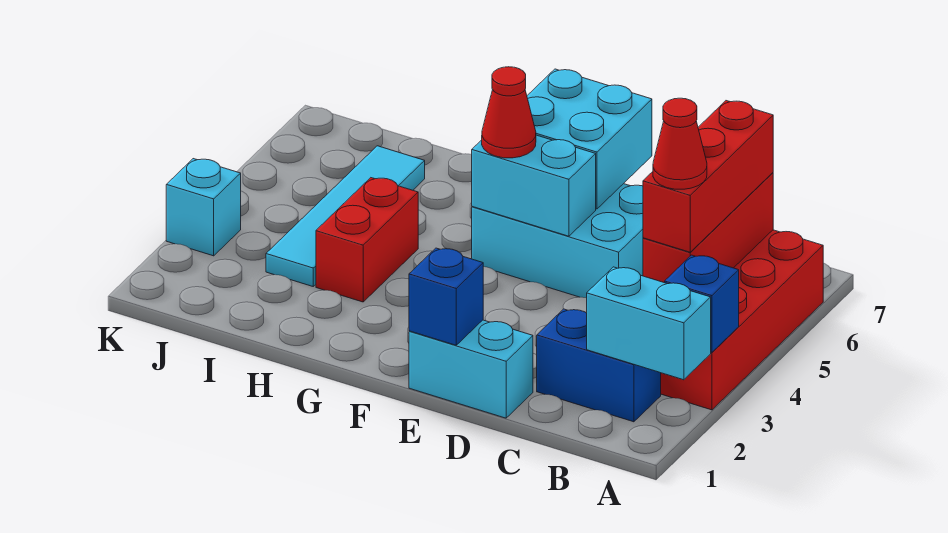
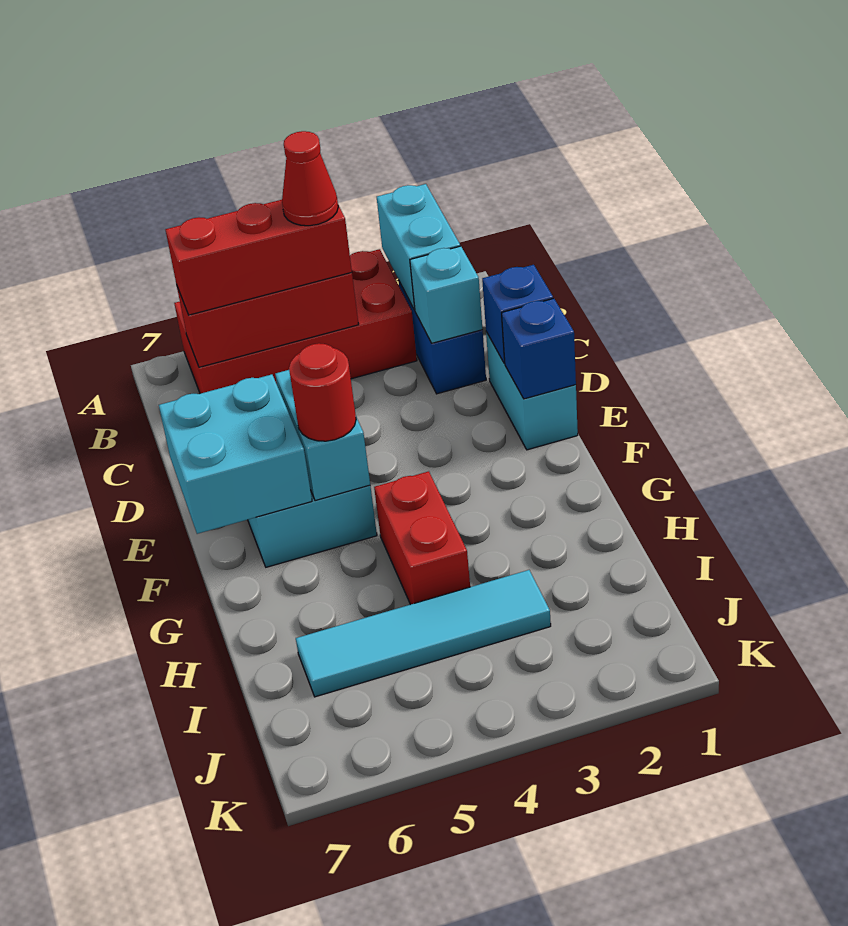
blue 1x1 brick [665,255,739,352] -> blue 1x1 brick moved to [482,265,553,363]
red 1x1 cone [482,67,536,158] -> red 1x1 round brick [289,343,356,441]
red 1x2 brick [316,178,418,302] -> red 1x2 brick turned to [374,471,470,604]
cyan 1x1 brick [166,159,241,256] -> cyan 1x1 brick moved to [410,246,483,343]

